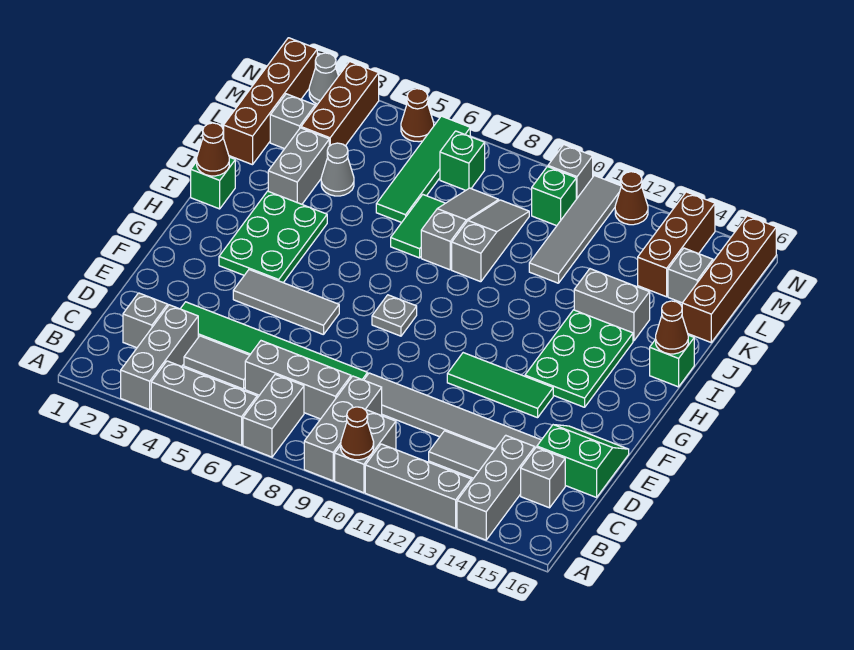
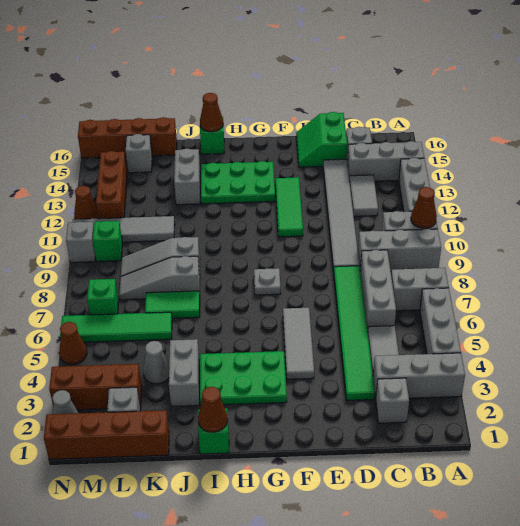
grey 1x2 brick [268,128,329,204] -> grey 1x2 brick turned to [169,339,199,406]
brown 1x3 brick [638,192,715,297] -> brown 1x3 brick turned to [96,151,127,219]

